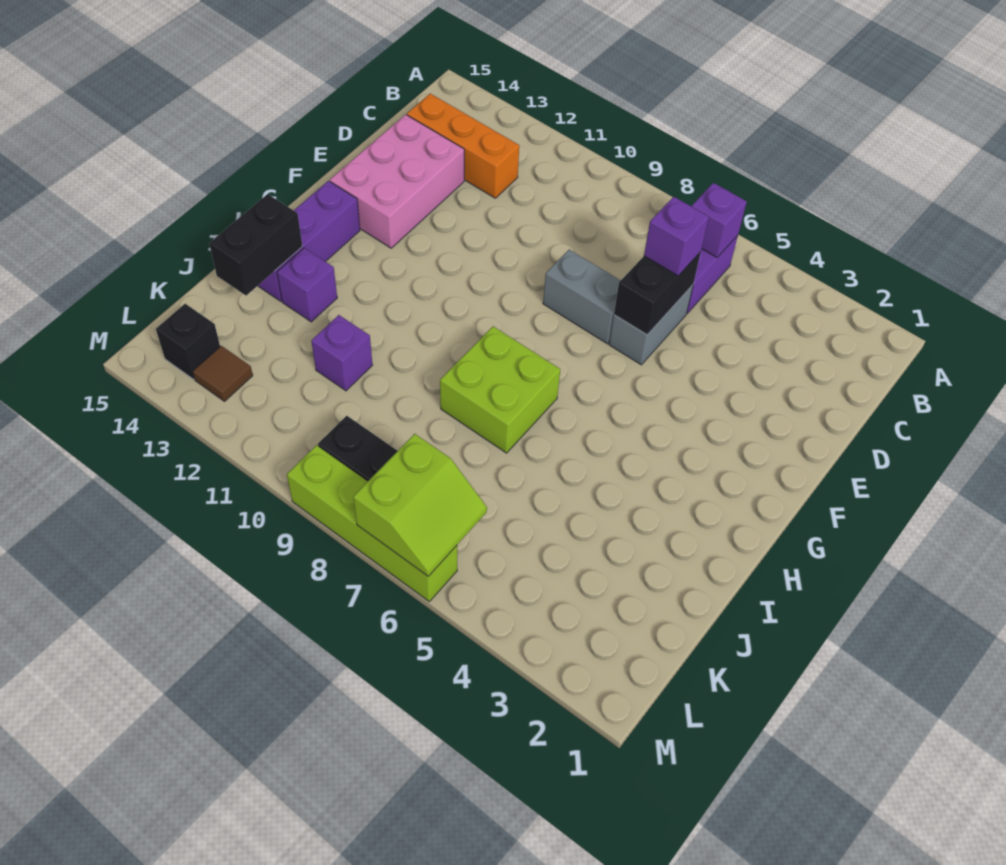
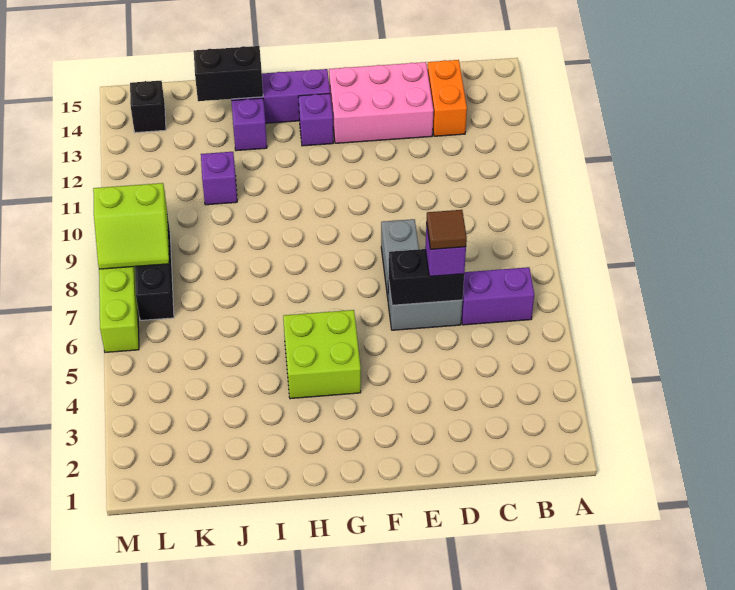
purple 1x1 brick [691,183,747,257] -> purple 1x1 brick moved to [298,94,333,146]
orange 1x3 brick [407,94,519,198] -> orange 1x2 brick [427,60,467,136]
lime 2x2 brick [440,326,560,453] -> lime 2x2 brick moved to [283,310,361,399]
lime 2x2 slope [353,434,487,576] -> lime 2x2 slope moved to [93,183,169,269]
brown 1x1 tile [193,346,253,401] -> brown 1x1 tile moved to [427,210,467,249]

